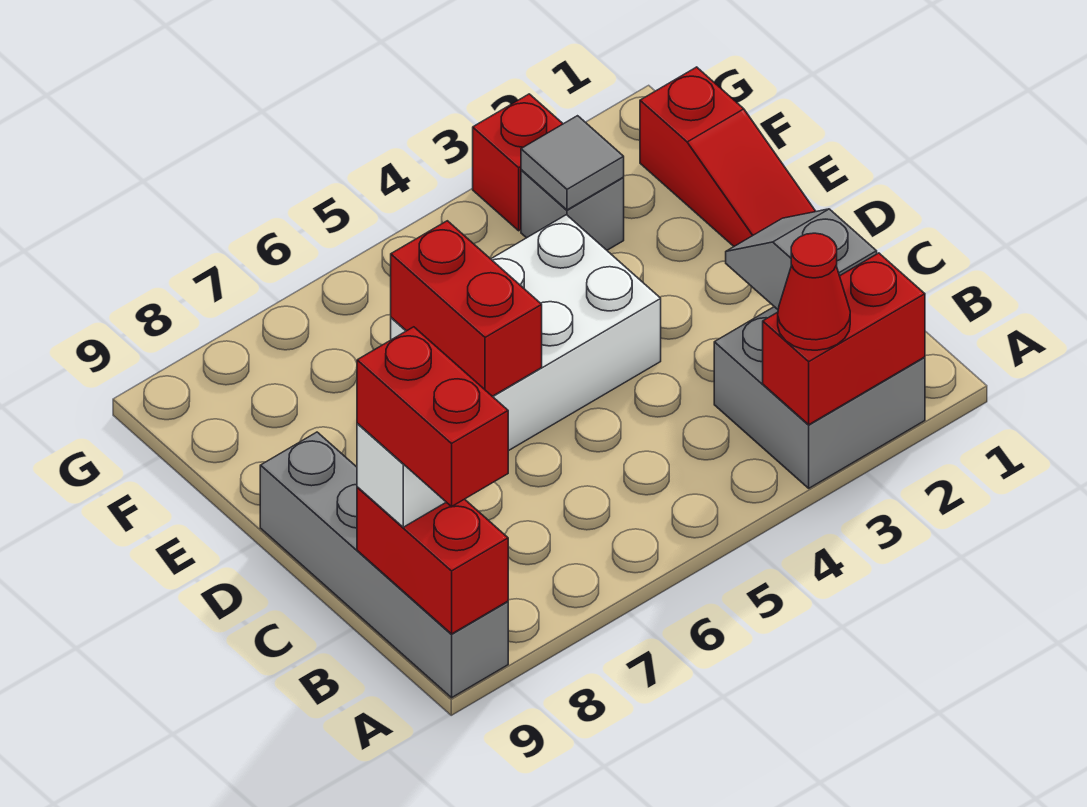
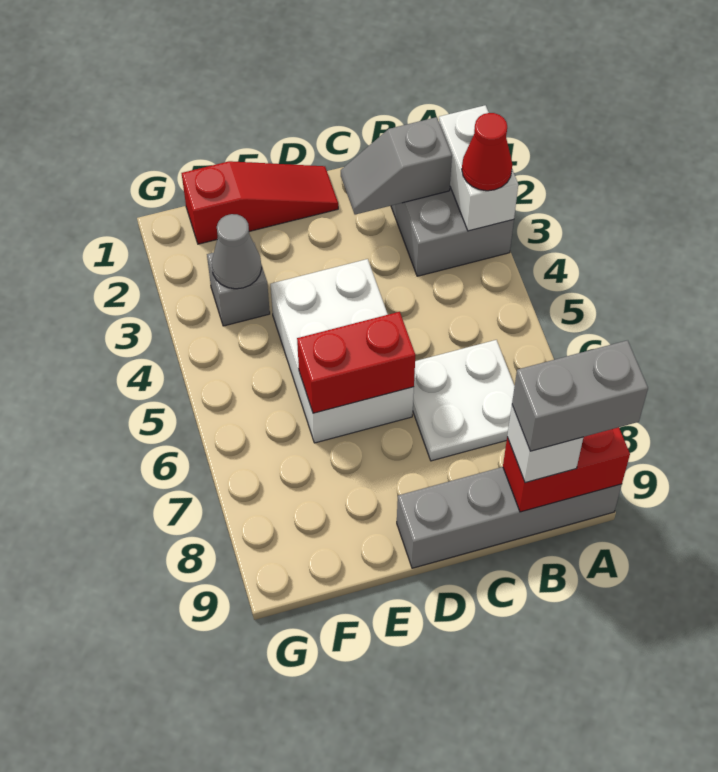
red 1x2 brick [763,253,925,425] -> white 1x2 brick [439,105,518,231]
red 1x2 brick [357,327,508,506] -> grey 1x2 brick [512,340,648,451]
none -> white 2x2 plate [413,340,515,461]
grey 1x1 tile [521,116,624,210] -> grey 1x1 cone [212,214,262,289]
red 1x1 brick [473,94,563,231] -> none

